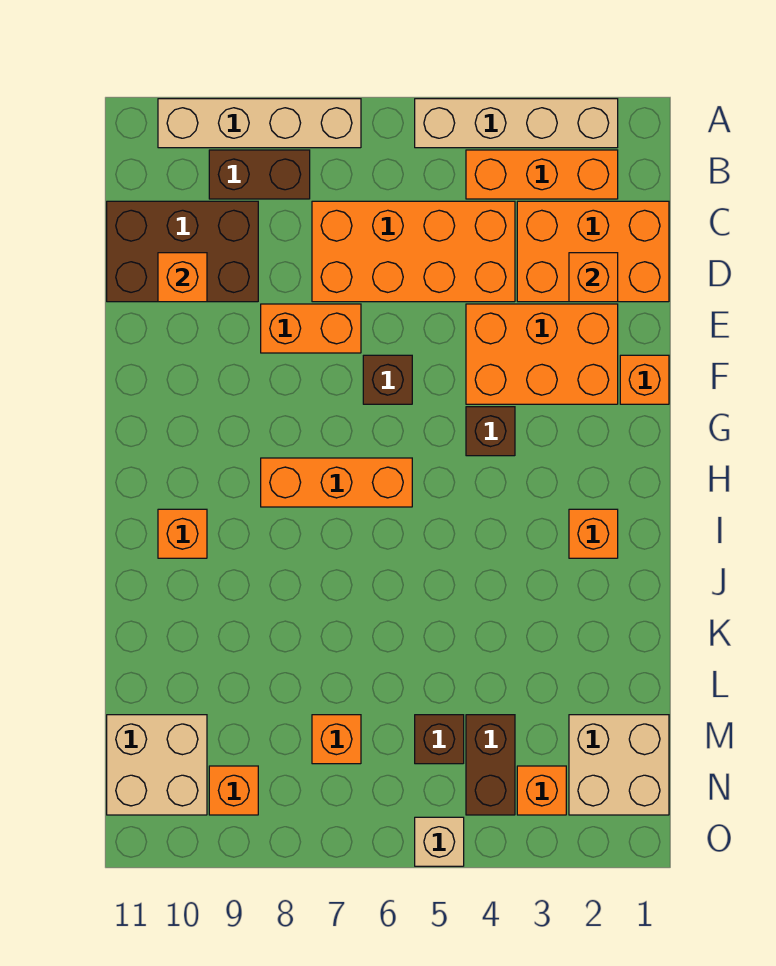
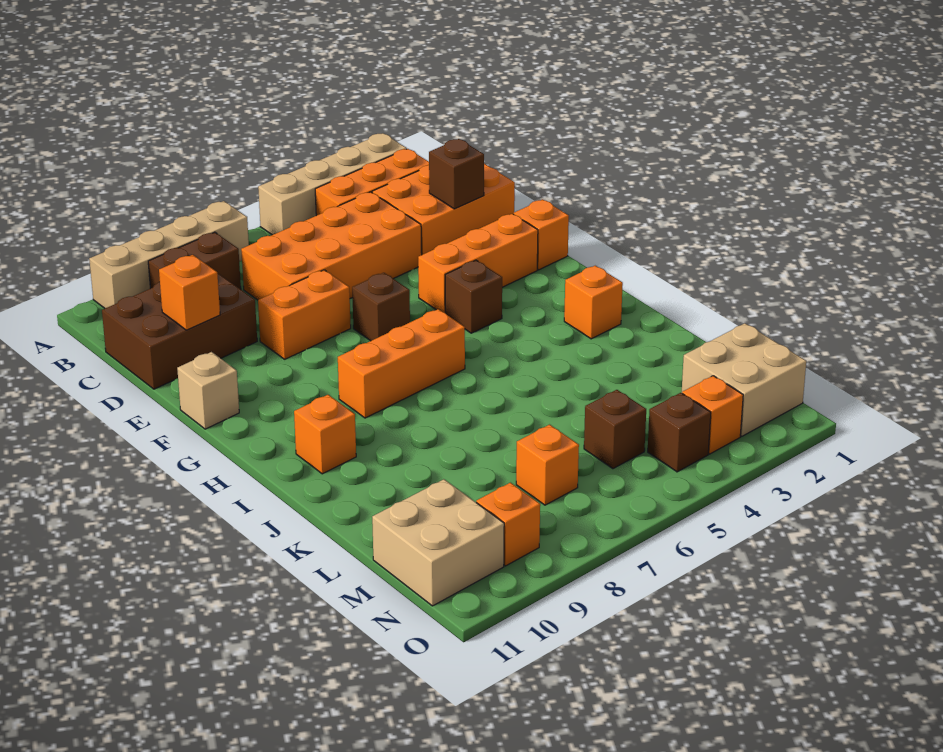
orange 1x1 brick [569,253,618,302] -> brown 1x1 brick [429,139,484,209]
orange 2x3 brick [466,304,618,404] -> orange 1x3 brick [418,214,538,313]
brown 1x2 brick [466,715,515,815] -> brown 1x1 brick [648,393,711,472]
tan 1x1 brick [415,817,464,866] -> tan 1x1 brick moved to [177,352,239,429]

